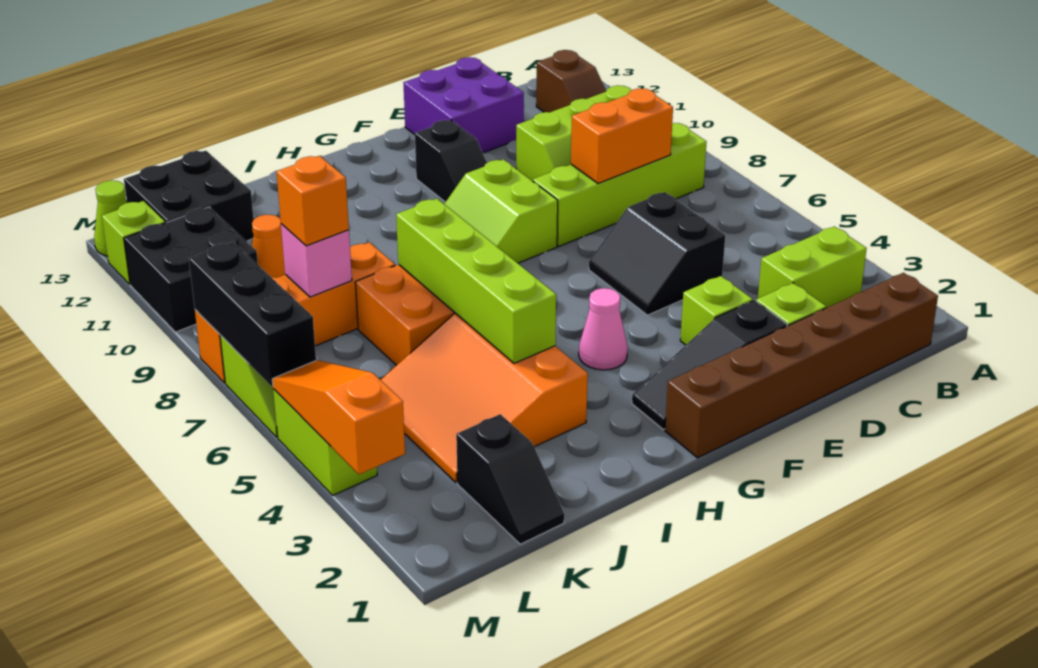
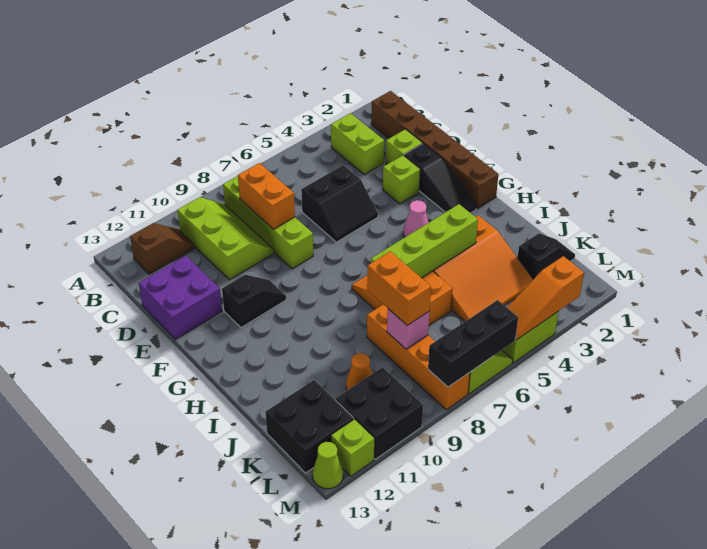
lime 2x2 slope [445,159,558,263] -> none
orange 1x1 brick [277,156,349,246] -> orange 1x2 brick [367,251,431,325]

